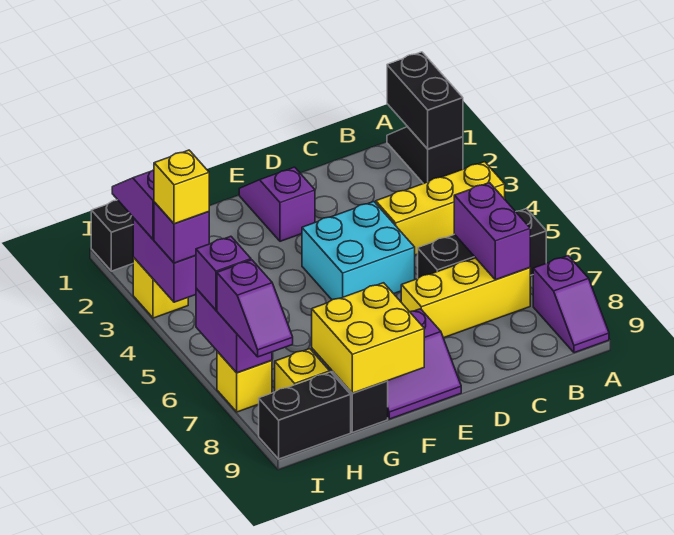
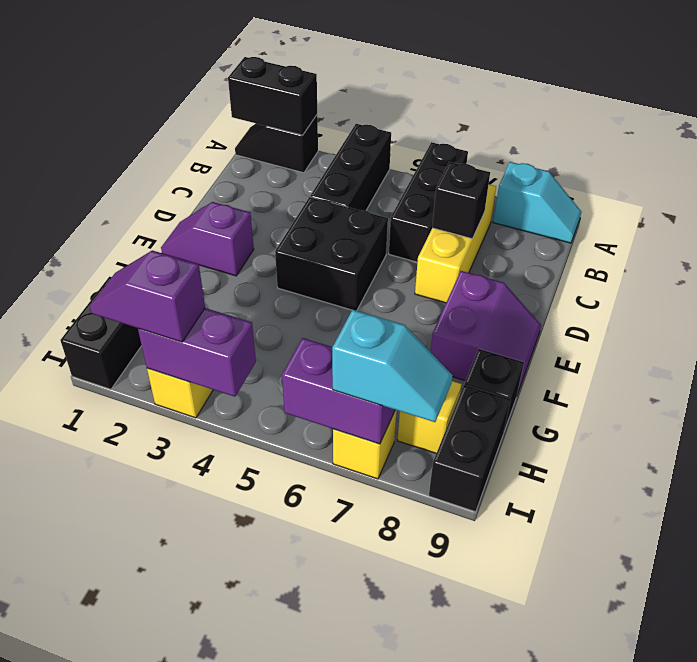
yellow 1x3 brick [376,162,505,255] -> black 1x3 brick [310,124,391,211]
purple 1x2 slope [533,256,609,353] -> cyan 1x2 slope [493,162,581,243]
purple 1x2 brick [454,183,530,280] -> none
none -> black 1x1 brick [432,162,490,239]
cyan 2x2 brick [302,202,415,300] -> black 2x2 brick [275,197,388,311]
yellow 2x2 brick [312,283,424,393] -> none
purple 1x1 brick [154,202,209,263] -> none
yellow 1x1 brick [154,150,209,224] -> none
purple 1x1 brick [196,236,251,310] -> none
purple 1x2 slope [217,260,293,357] -> cyan 1x2 slope [332,310,453,422]

